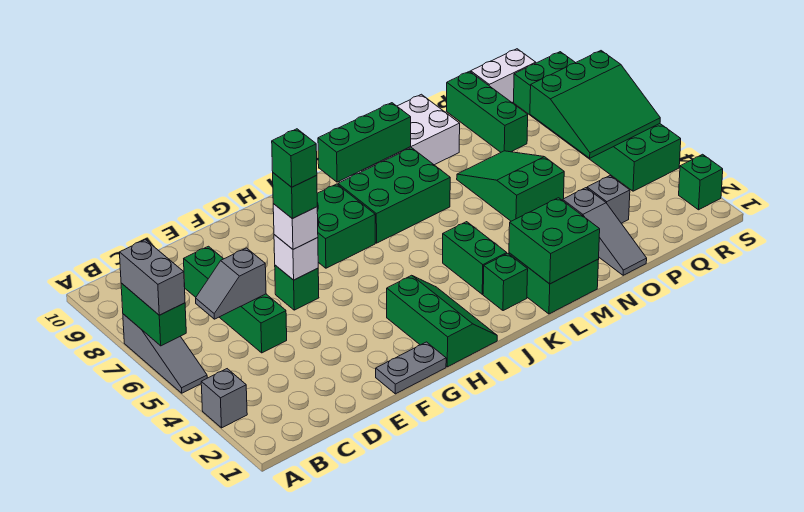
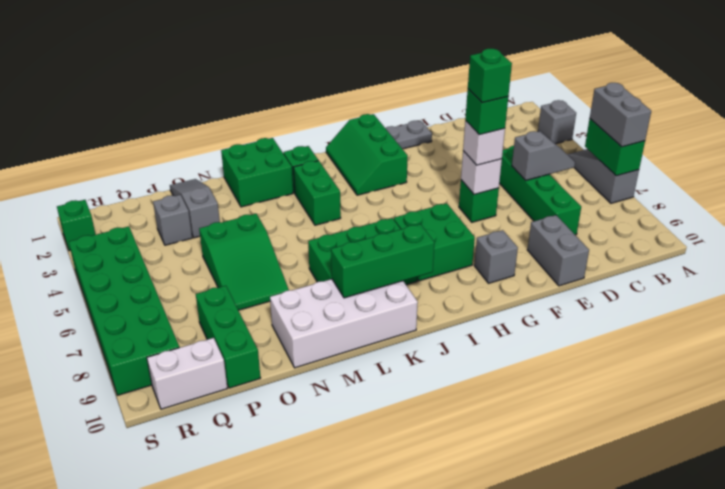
none -> grey 1x2 brick [527,215,589,286]
none -> grey 1x1 brick [474,230,518,283]
green 2x2 brick [509,198,600,284] -> none
green 3x3 slope [530,51,660,158] -> none

